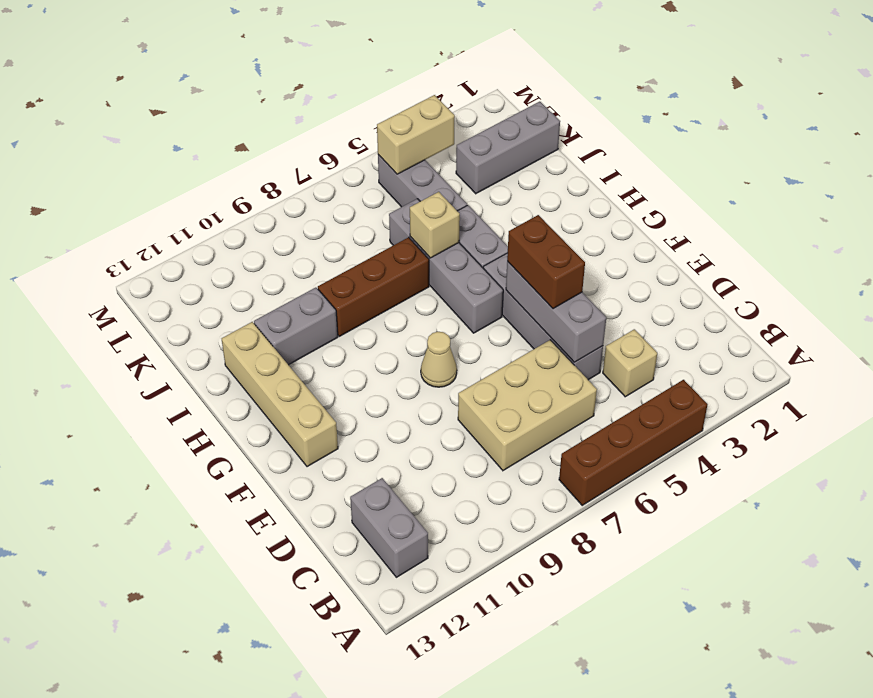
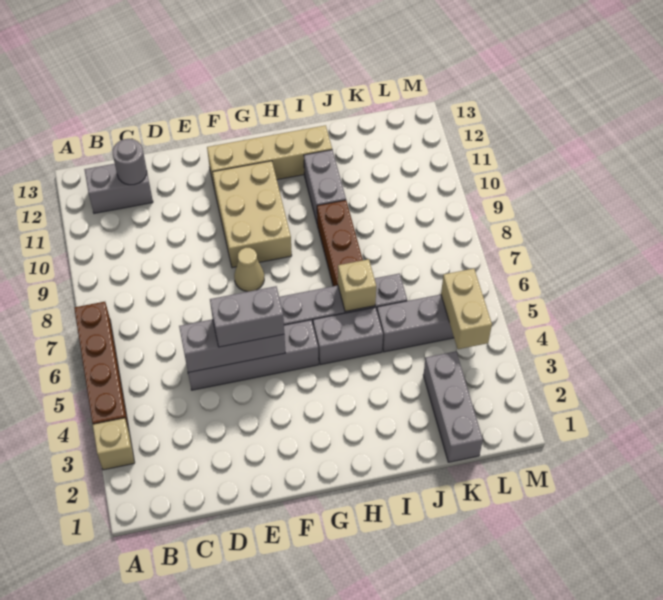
tan 1x1 brick [603,329,657,397] -> tan 1x1 brick moved to [93,418,135,470]
tan 2x3 brick [458,340,597,471] -> tan 2x3 brick moved to [213,161,292,268]
none -> grey 1x1 round brick [113,139,147,185]
brown 1x2 brick [507,215,585,309] -> grey 1x2 brick [210,286,284,347]

